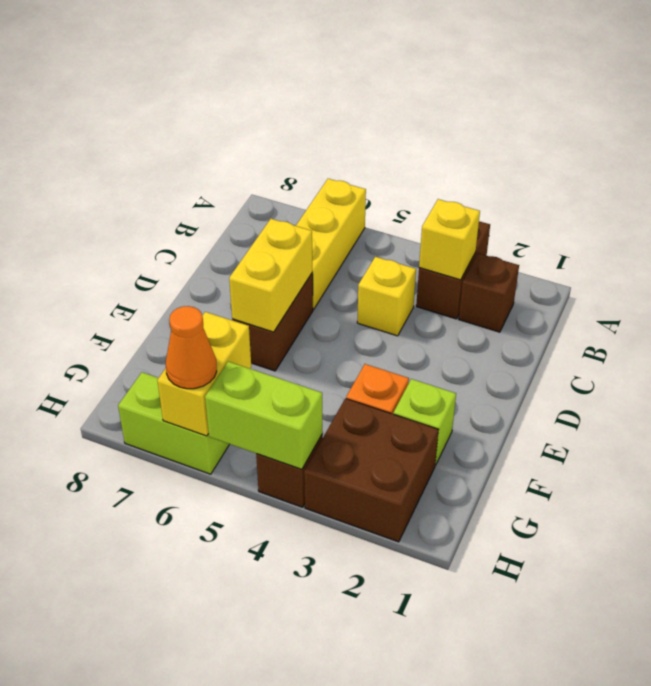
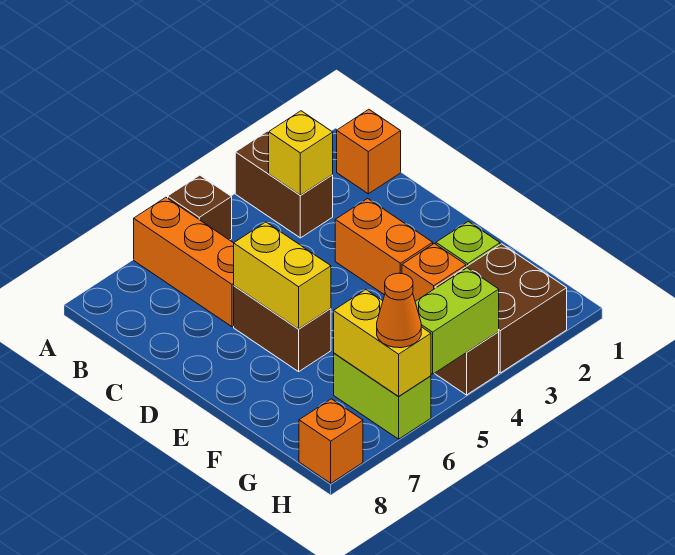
yellow 1x3 brick [296,179,366,309] -> orange 1x3 brick [134,197,234,327]
none -> orange 1x1 brick [337,109,401,194]
brown 1x1 brick [459,253,519,332] -> brown 1x1 brick moved to [168,175,232,240]
yellow 1x1 brick [357,257,416,336] -> none
none -> orange 1x2 brick [335,199,433,295]
lime 1x2 brick [118,372,229,474] -> lime 1x2 brick turned to [334,353,431,439]
none -> orange 1x1 brick [299,399,363,483]

